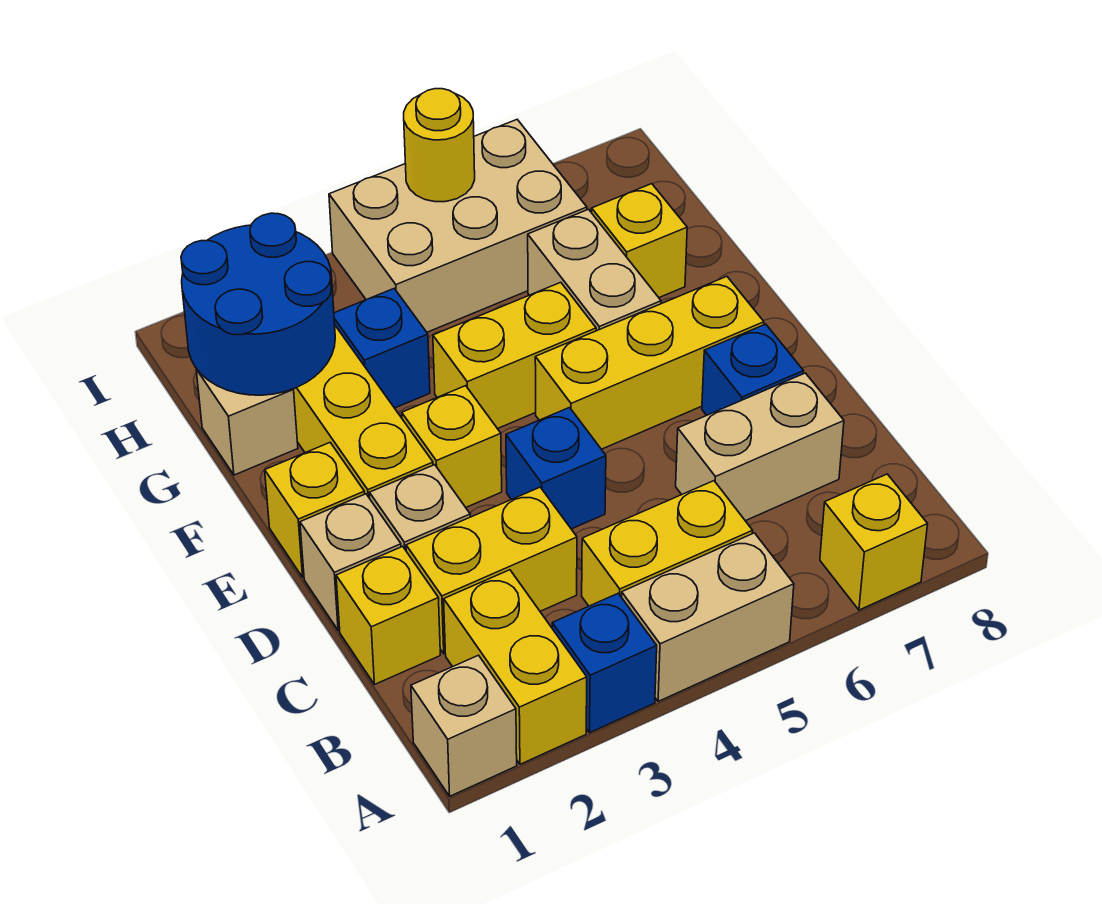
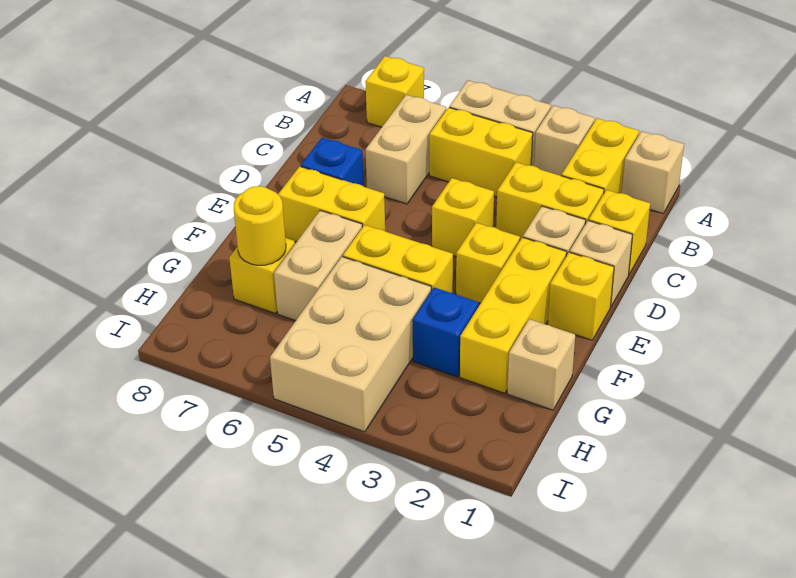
blue 1x1 brick [552,594,657,733] -> tan 1x1 brick [534,105,595,176]
tan 1x2 brick [676,373,844,521] -> tan 1x2 brick turned to [365,95,446,204]
blue 1x1 brick [506,408,606,529] -> yellow 1x1 brick [432,178,494,256]
yellow 1x3 brick [535,276,764,449] -> yellow 1x2 brick [278,166,385,242]
blue 2x2 round brick [181,213,335,395] -> none
tan 2x3 brick [329,120,587,332] -> tan 2x3 brick turned to [270,257,431,432]
yellow 1x1 round brick [404,89,475,202] -> yellow 1x1 round brick moved to [234,186,286,265]

